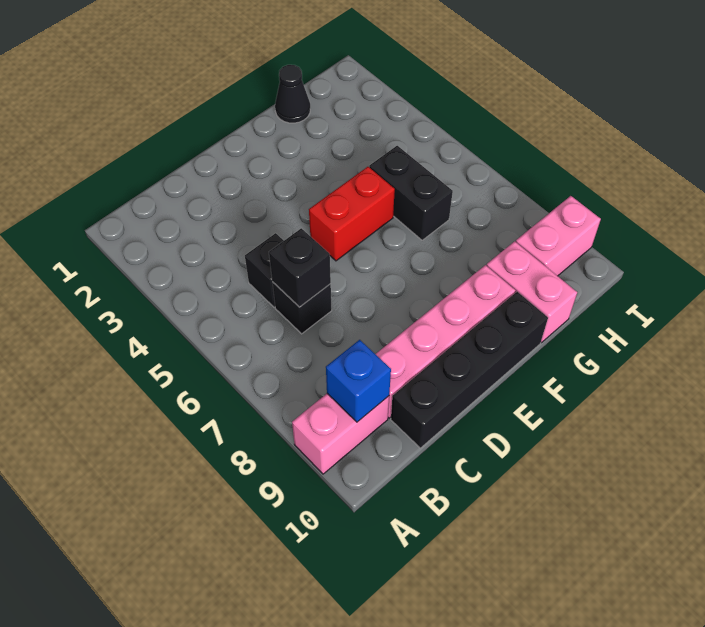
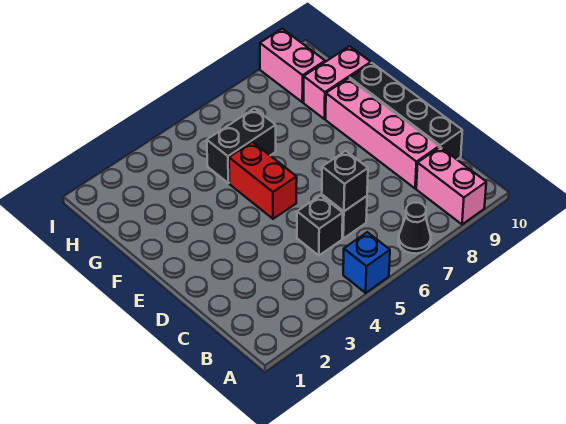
blue 1x1 brick [326,340,391,422] -> blue 1x1 brick moved to [343,232,390,293]
black 1x1 cone [275,65,310,123] -> black 1x1 cone moved to [399,203,431,254]

